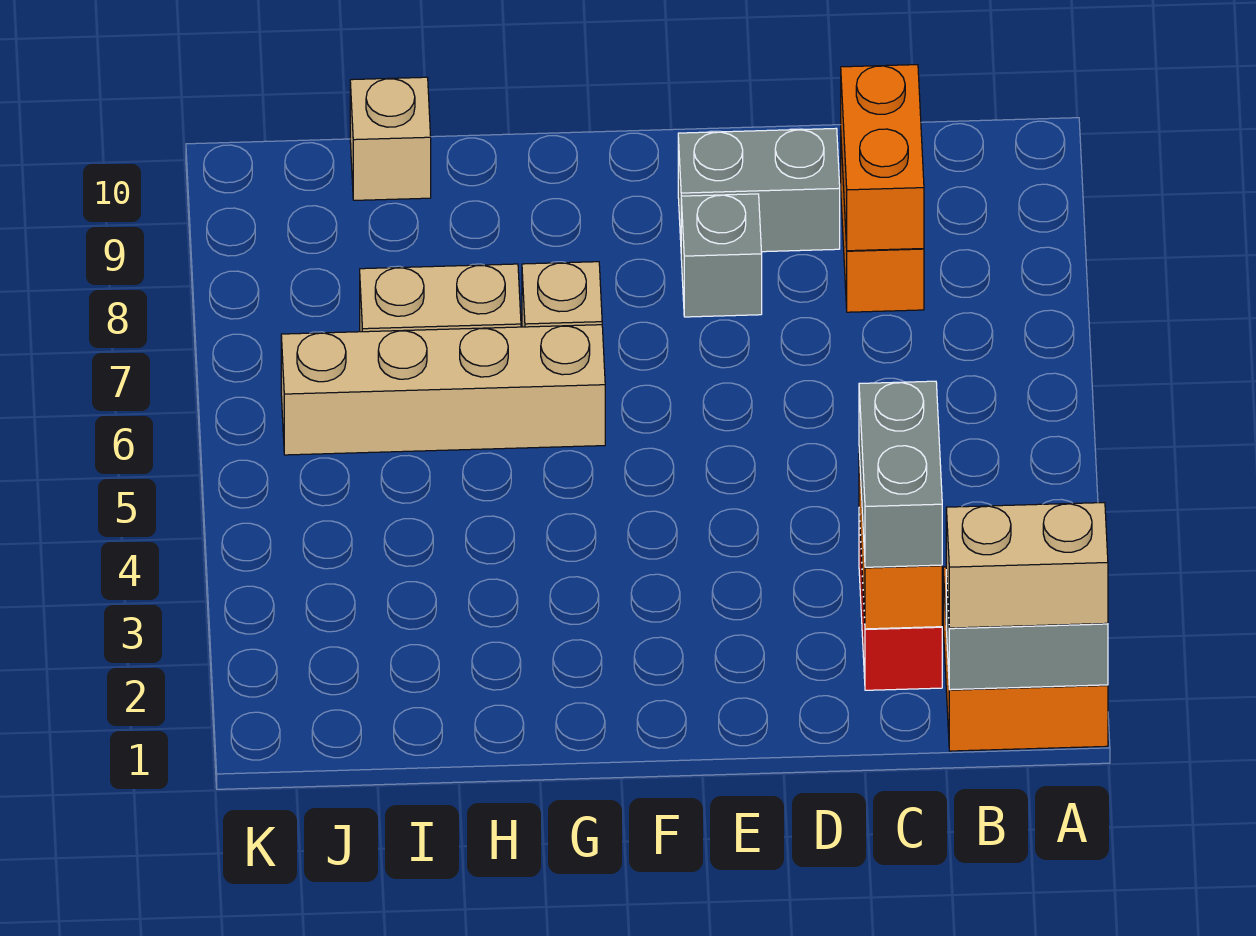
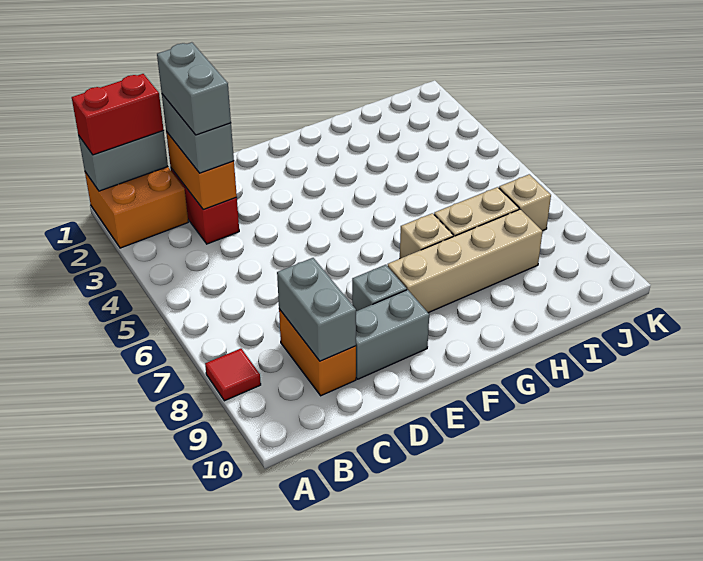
tan 1x2 brick [946,503,1108,628] -> red 1x2 brick [72,74,164,155]
none -> red 1x1 tile [205,349,261,401]
none -> grey 1x2 brick [157,42,231,135]
orange 1x2 brick [841,65,924,251] -> grey 1x2 brick [277,258,356,361]
tan 1x4 brick [281,325,605,455] -> tan 1x4 brick moved to [388,209,543,313]
tan 1x1 brick [350,77,431,200] -> tan 1x1 brick moved to [499,174,551,231]

